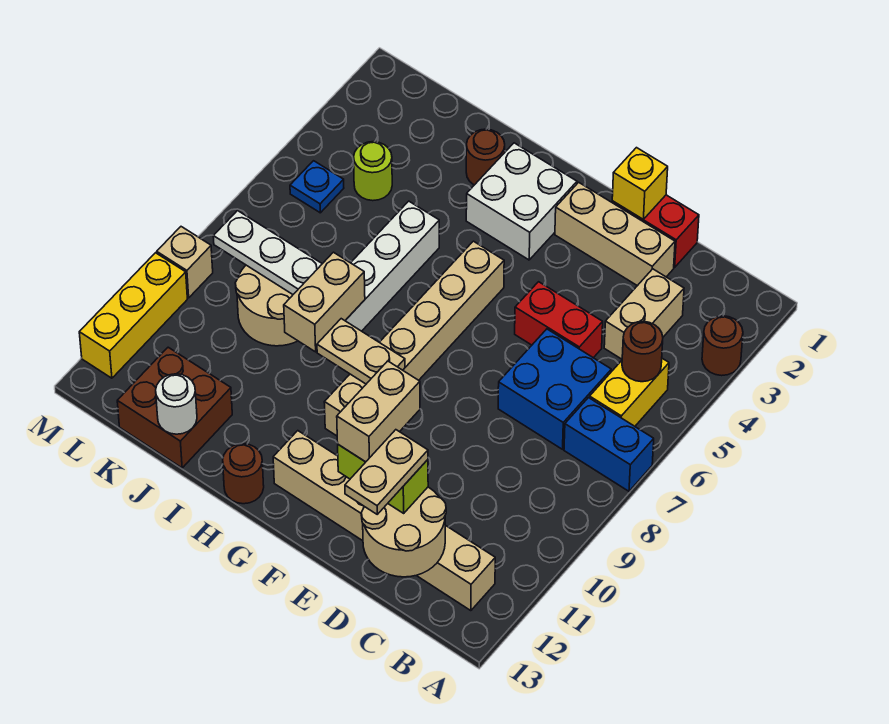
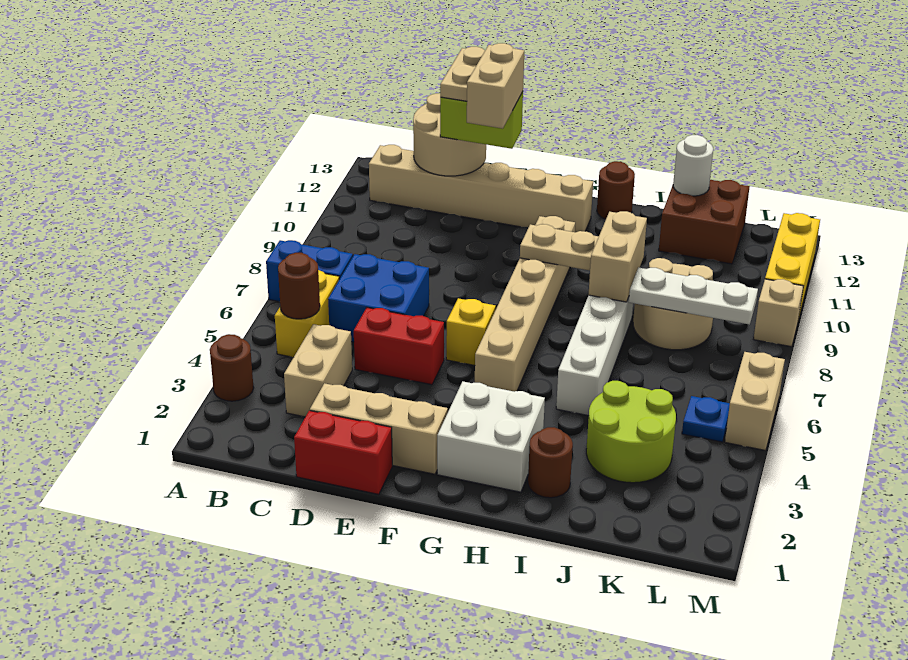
yellow 1x1 brick [612,148,668,219] -> yellow 1x1 brick moved to [446,298,496,365]
lime 1x1 round brick [354,142,392,201] -> lime 2x2 round brick [586,381,676,483]
none -> tan 1x2 brick [725,352,785,451]

